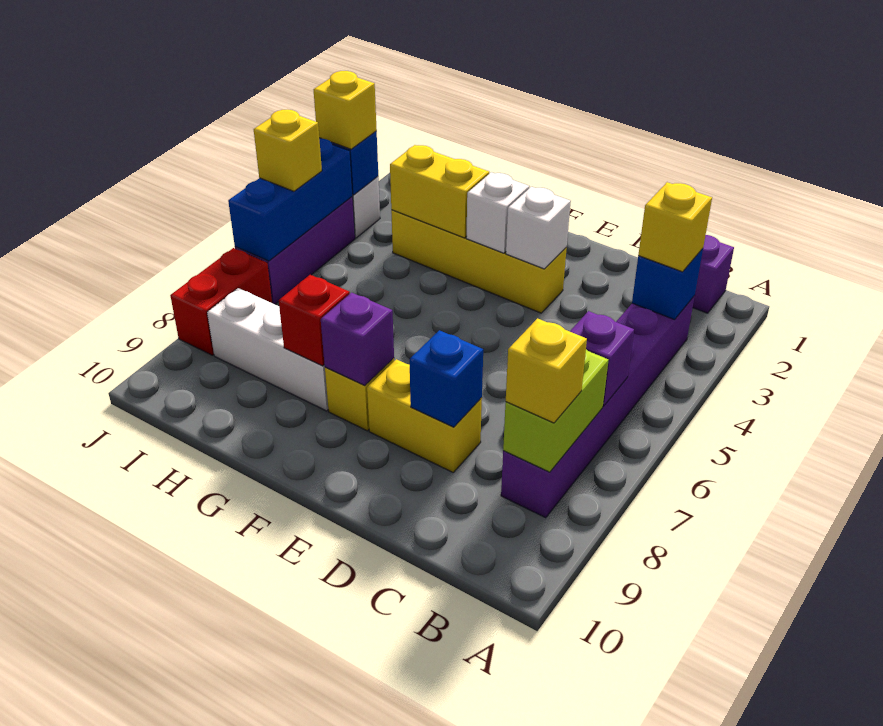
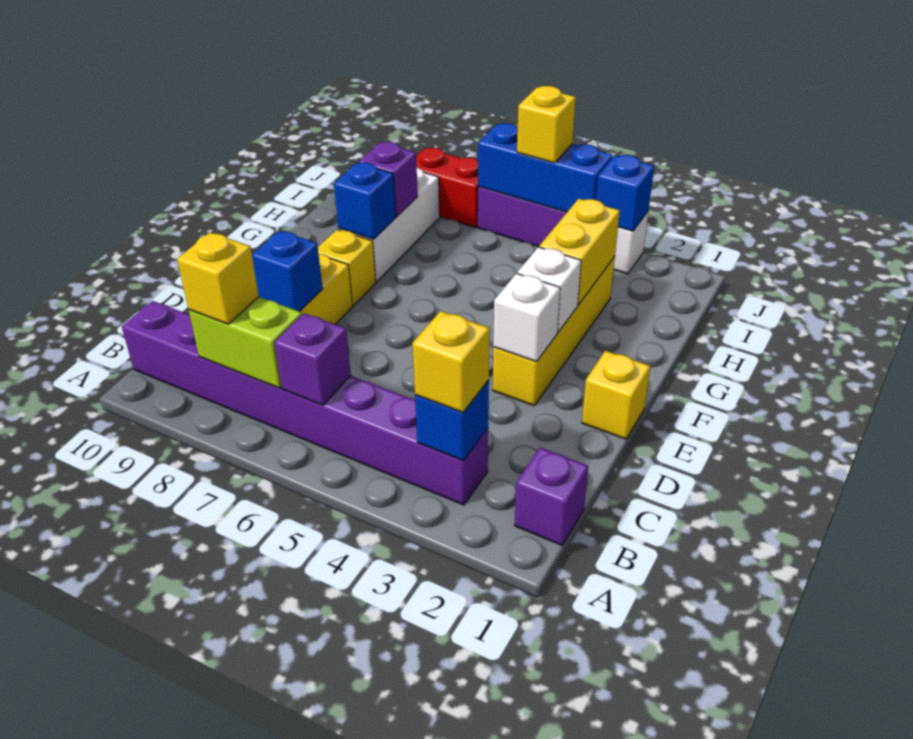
purple 1x6 brick [501,296,695,518] -> purple 1x8 brick [122,301,488,505]
purple 1x1 brick [321,292,394,385] -> purple 1x1 brick moved to [358,142,418,217]
red 1x1 brick [279,275,350,366] -> blue 1x1 brick [334,163,396,239]
yellow 1x1 brick [313,71,377,149] -> yellow 1x1 brick moved to [582,351,650,439]

